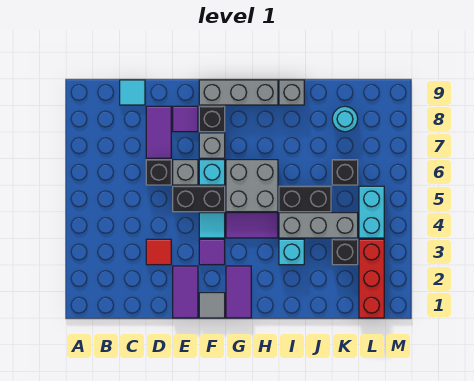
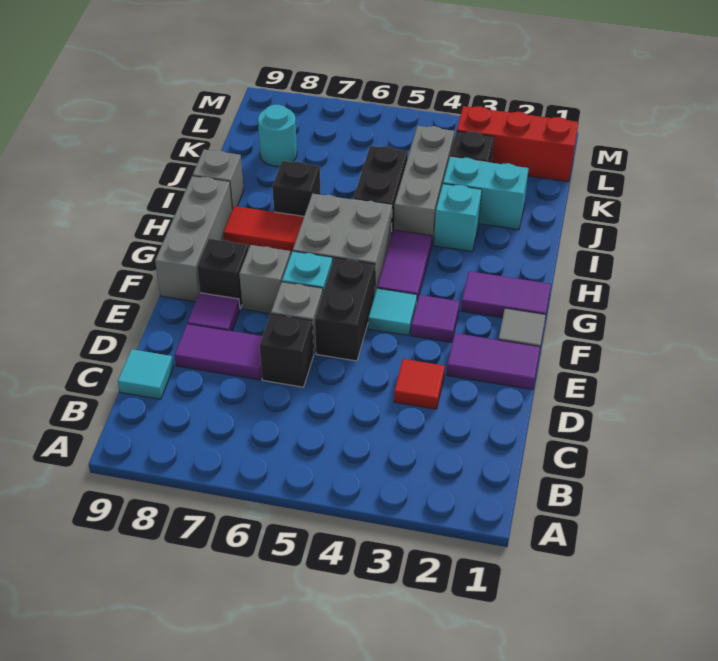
none -> red 1x2 tile [223,206,304,254]
black 1x1 brick [332,160,358,185] -> black 1x1 brick moved to [272,161,321,216]
cyan 1x2 brick [359,186,384,238] -> cyan 1x2 brick moved to [443,157,529,230]

